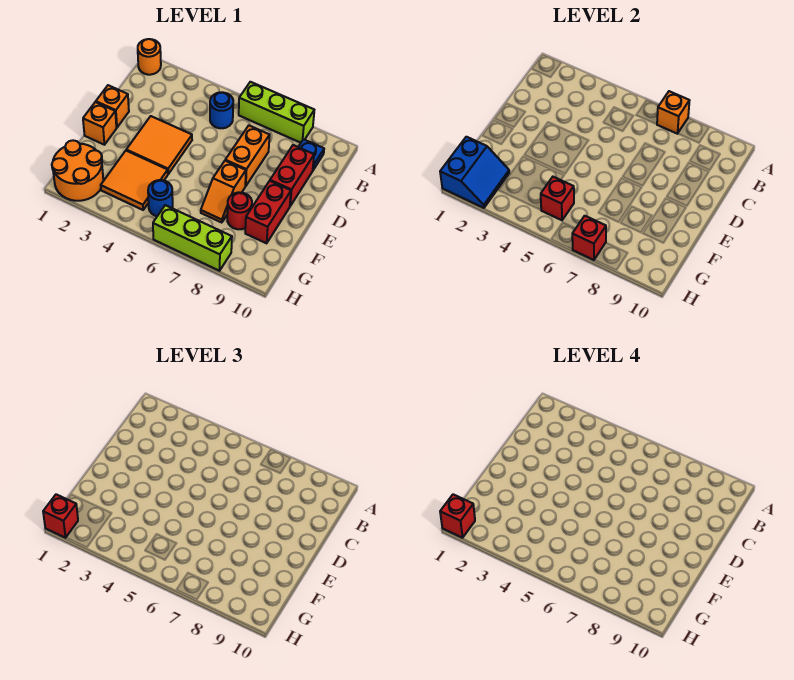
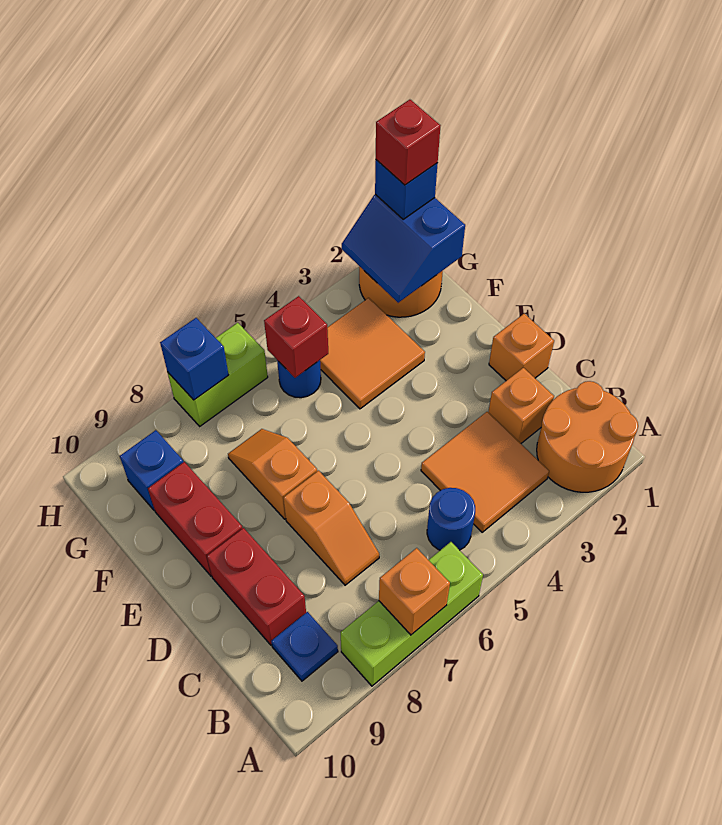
orange 1x1 round brick [138,39,161,75] -> orange 2x2 round brick [537,381,638,492]
orange 1x2 brick [225,126,270,186] -> orange 1x2 slope [283,471,379,585]
orange 2x2 tile [126,116,192,174] -> orange 2x2 tile moved to [421,412,549,532]
orange 1x1 brick [83,102,116,145] -> orange 1x1 brick moved to [488,368,554,443]
red 1x1 round brick [227,192,252,229] -> none
none -> blue 1x1 brick [120,430,183,511]
red 1x1 brick [43,494,78,538] -> blue 1x1 brick [375,160,438,219]
lime 1x3 brick [153,205,232,271] -> lime 1x2 brick [168,323,268,426]
red 1x1 brick [572,216,606,260] -> blue 1x1 brick [160,318,228,400]

